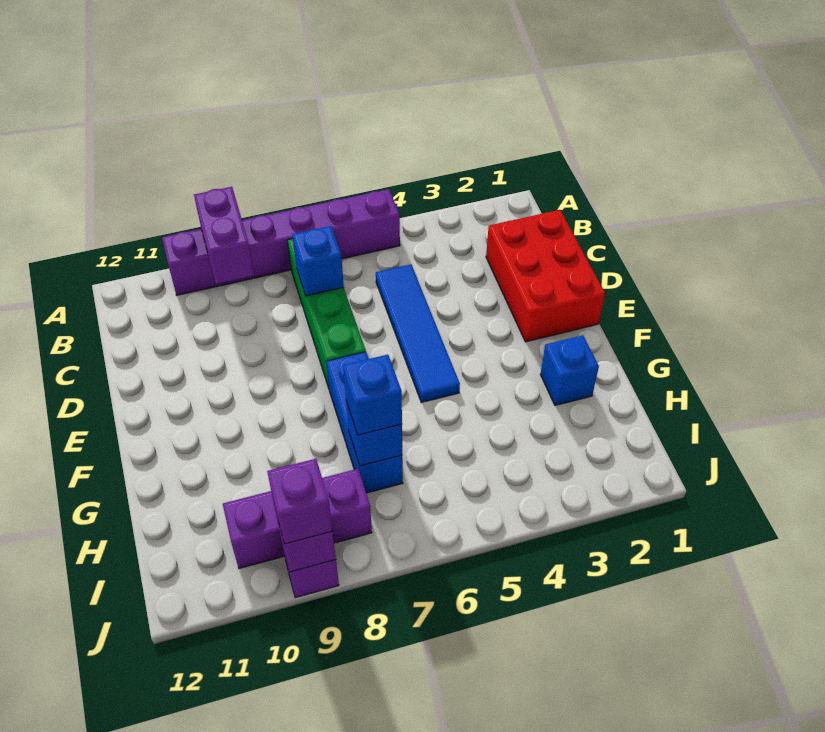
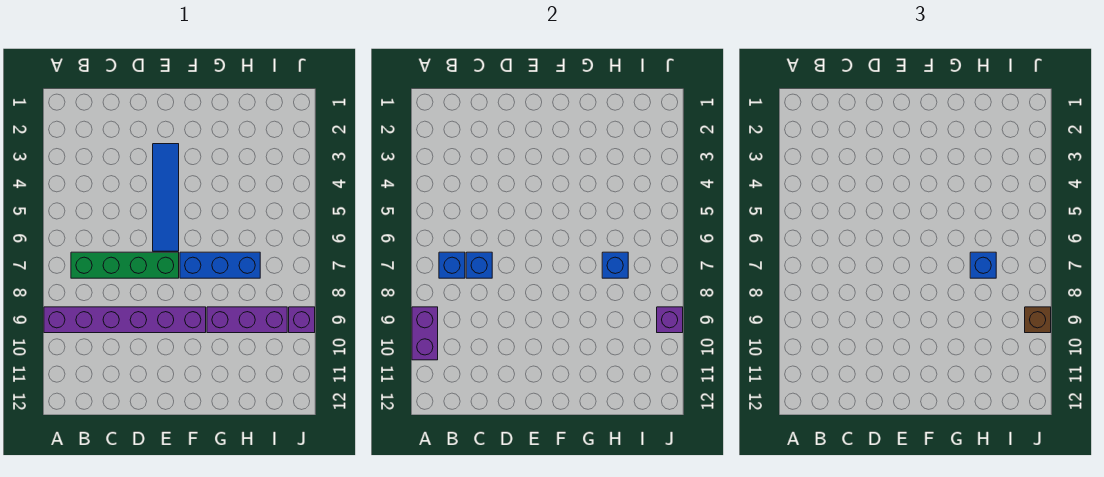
purple 1x6 brick [162,189,400,295] -> purple 1x6 brick turned to [44,307,206,333]
purple 1x2 brick [194,187,254,284] -> purple 1x2 brick turned to [412,307,438,360]
red 2x3 brick [486,210,605,342] -> none
blue 1x4 tile [376,264,460,402] -> blue 1x4 tile turned to [153,144,179,251]
blue 1x1 brick [541,335,599,406] -> blue 1x1 brick moved to [439,252,465,278]
purple 1x3 brick [223,469,372,568] -> purple 1x3 brick turned to [207,307,287,333]
purple 1x1 brick [267,459,332,544] -> brown 1x1 brick [1025,307,1051,333]

